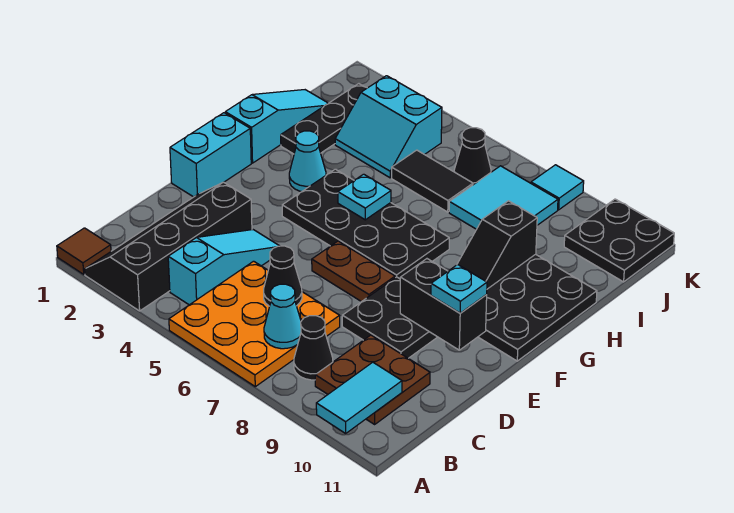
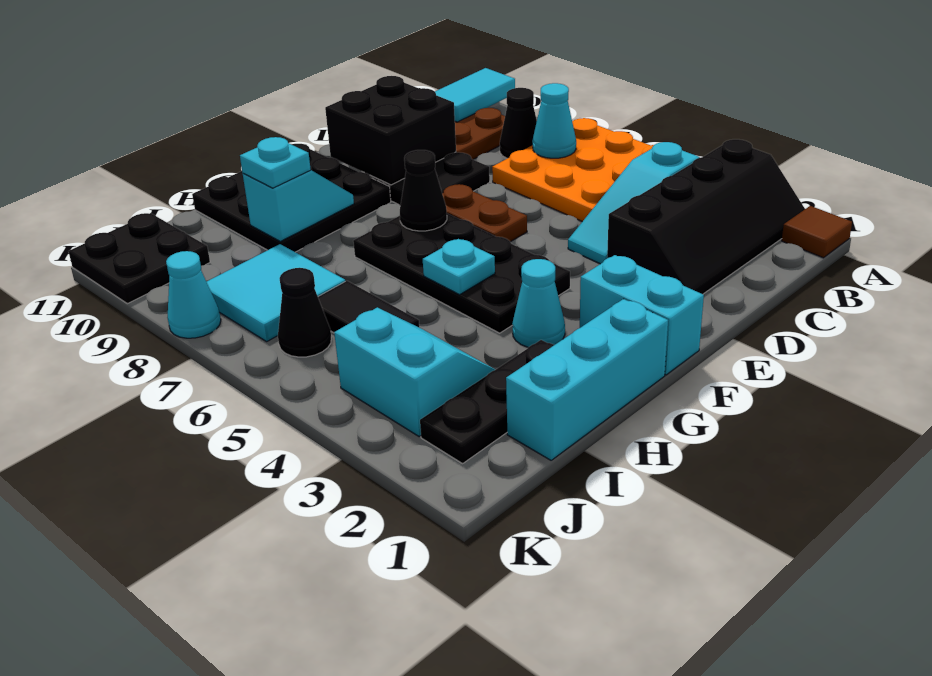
black 1x1 cone [264,246,302,306] -> black 1x1 cone moved to [400,150,447,231]
cyan 1x2 brick [170,113,251,197] -> cyan 1x2 brick turned to [580,255,704,375]
black 1x2 brick [400,259,487,350] -> black 2x2 brick [325,76,456,185]
cyan 1x1 plate [431,265,487,313] -> cyan 1x1 plate moved to [240,137,311,188]
cyan 1x3 slope [225,90,328,163] -> cyan 1x3 brick [506,299,668,460]
black 1x2 slope [457,201,537,289] -> cyan 1x2 slope [243,170,354,241]
cyan 1x1 tile [531,165,584,210] -> cyan 1x1 cone [166,251,221,338]

